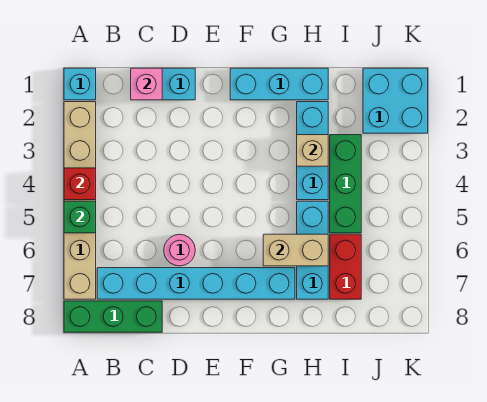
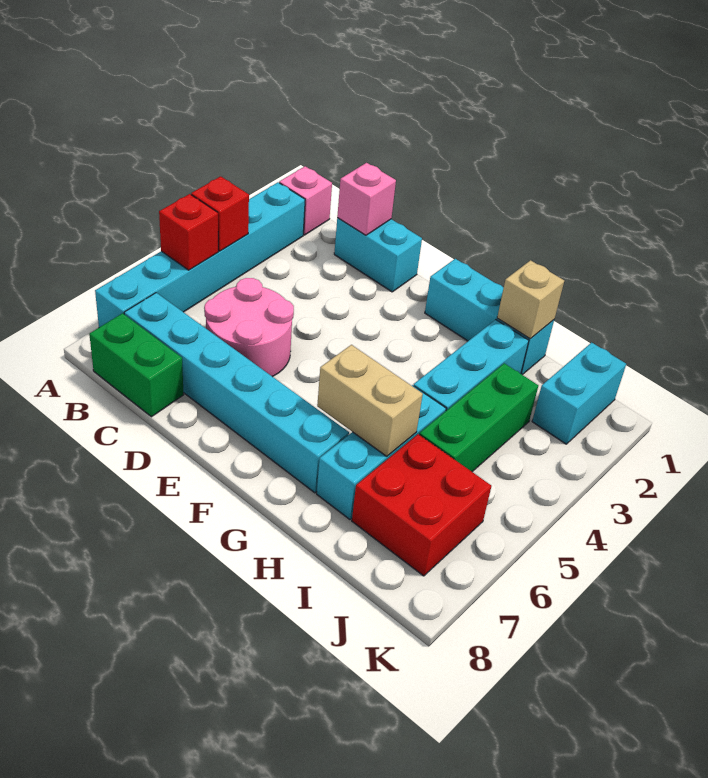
cyan 1x1 brick [64,68,96,100] -> pink 1x1 brick [279,166,332,235]
tan 1x6 brick [64,102,96,299] -> cyan 1x6 brick [95,182,305,327]
green 1x1 brick [64,201,96,233] -> red 1x1 brick [159,194,218,270]
green 1x3 brick [64,301,162,332] -> green 1x2 brick [89,313,184,417]
pink 1x1 round brick [164,234,195,266] -> pink 2x2 round brick [205,278,294,377]
tan 1x1 brick [297,135,328,166] -> tan 1x1 brick moved to [497,260,564,339]
red 1x2 brick [330,234,361,299] -> red 2x2 brick [352,434,491,576]
cyan 2x2 brick [363,68,428,133] -> cyan 1x2 brick [532,342,626,444]

